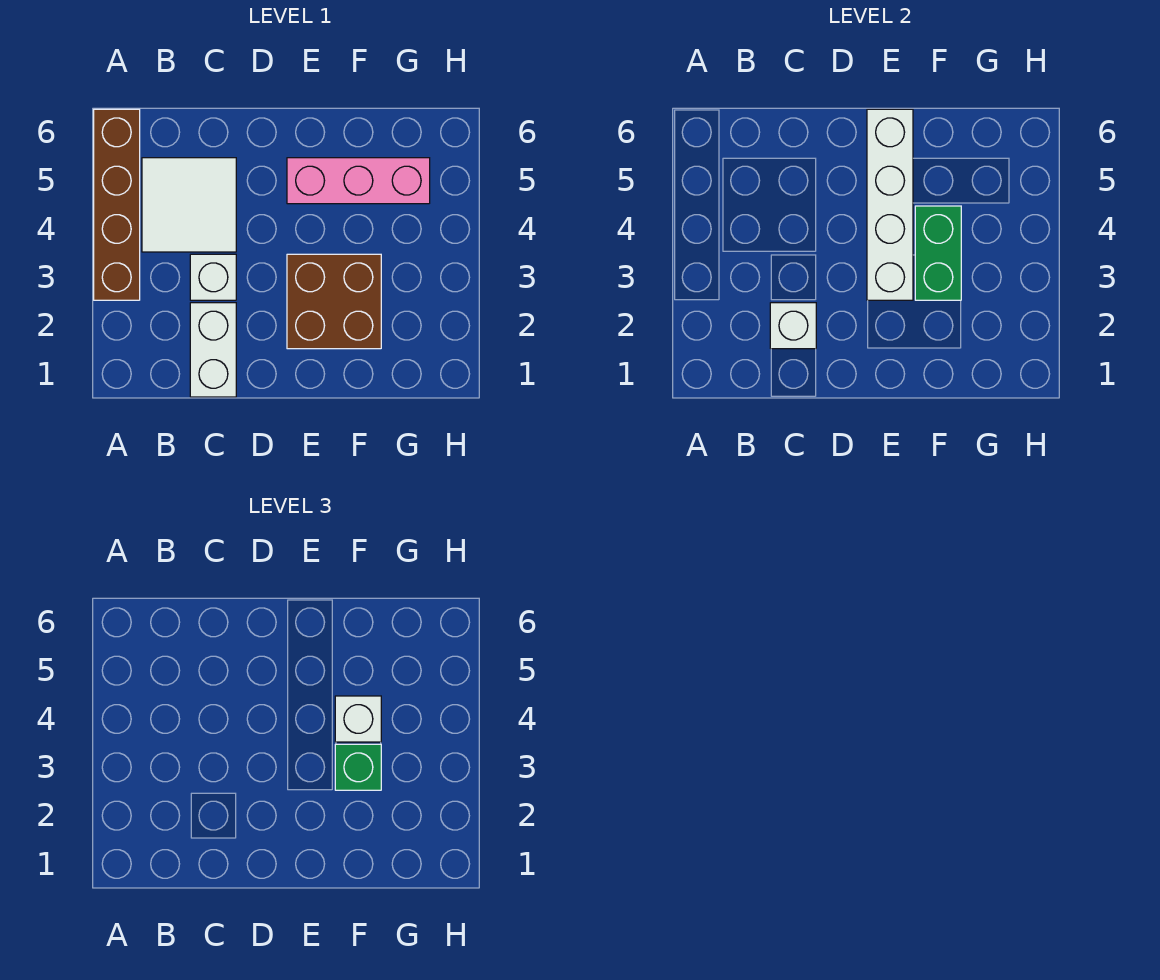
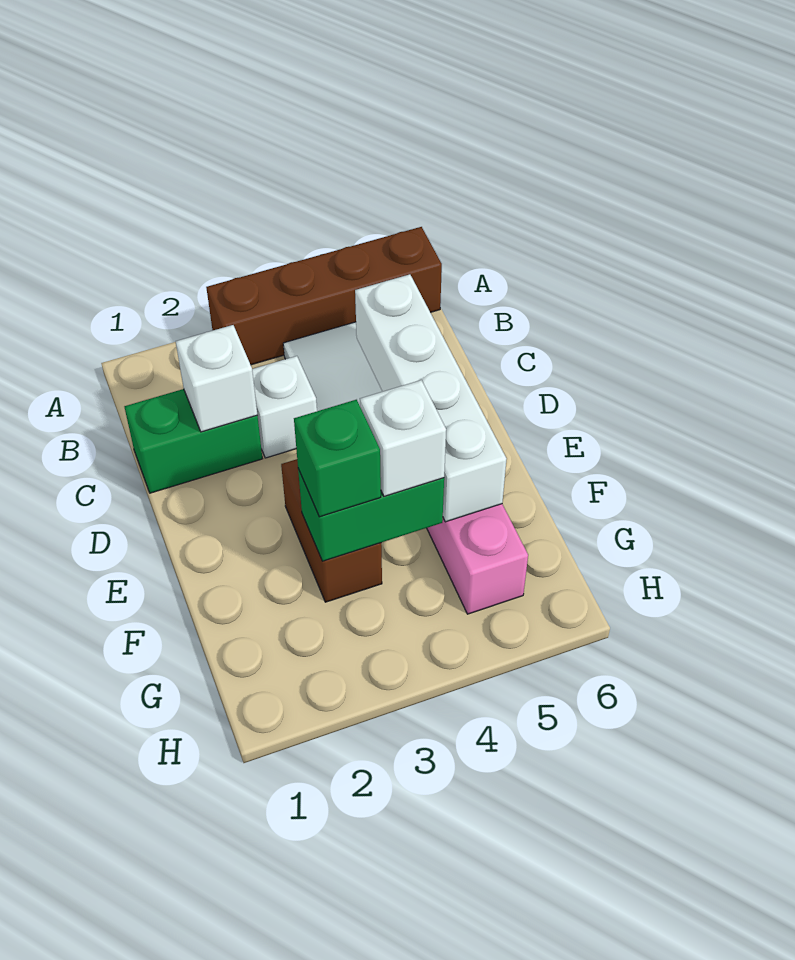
white 1x2 brick [190,303,236,397] -> green 1x2 brick [124,389,262,493]
brown 2x2 brick [287,254,381,349] -> brown 1x2 brick [281,459,382,602]
white 1x4 brick [867,109,913,300] -> white 1x4 brick turned to [355,274,506,522]

